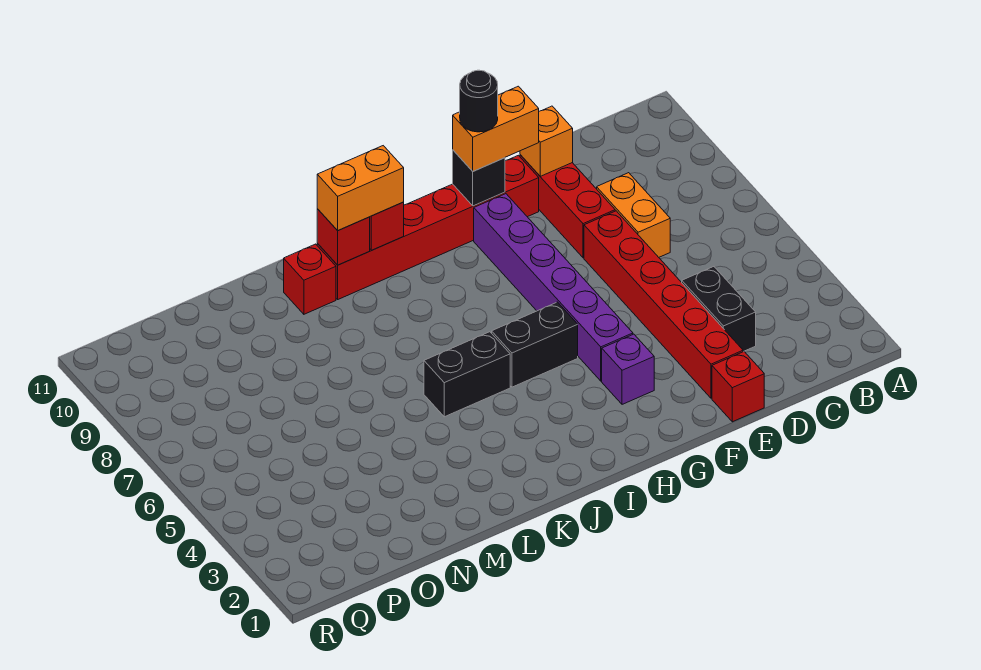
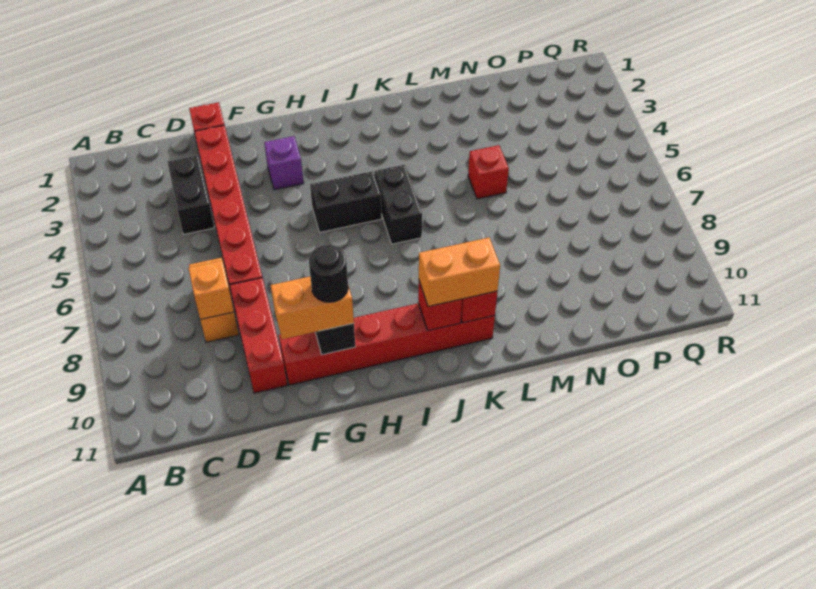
orange 1x1 brick [520,106,573,176] -> orange 1x1 brick moved to [189,260,234,320]
purple 1x6 brick [474,194,633,381] -> none
black 1x2 brick [424,332,510,417] -> black 1x2 brick turned to [375,165,422,244]
red 1x1 brick [284,244,336,314] -> red 1x1 brick moved to [468,145,509,199]

